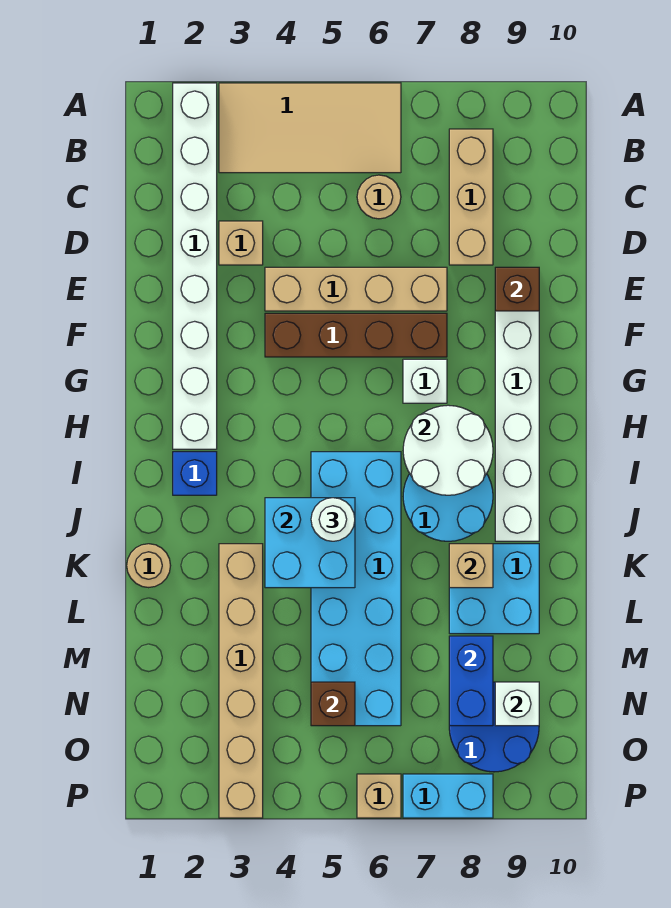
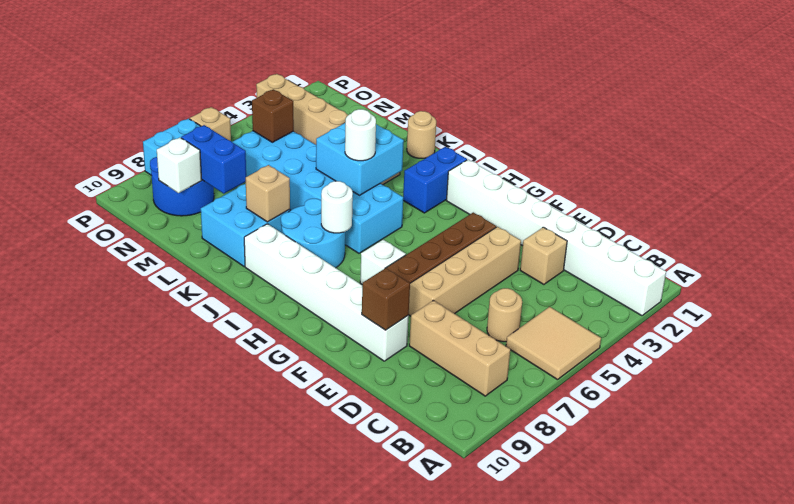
tan 2x4 tile [219,83,401,173] -> tan 2x2 tile [506,307,601,380]
white 2x2 round brick [403,405,493,495] -> white 1x1 round brick [321,181,353,233]
blue 1x1 brick [173,452,217,495] -> blue 1x2 brick [403,147,467,213]

